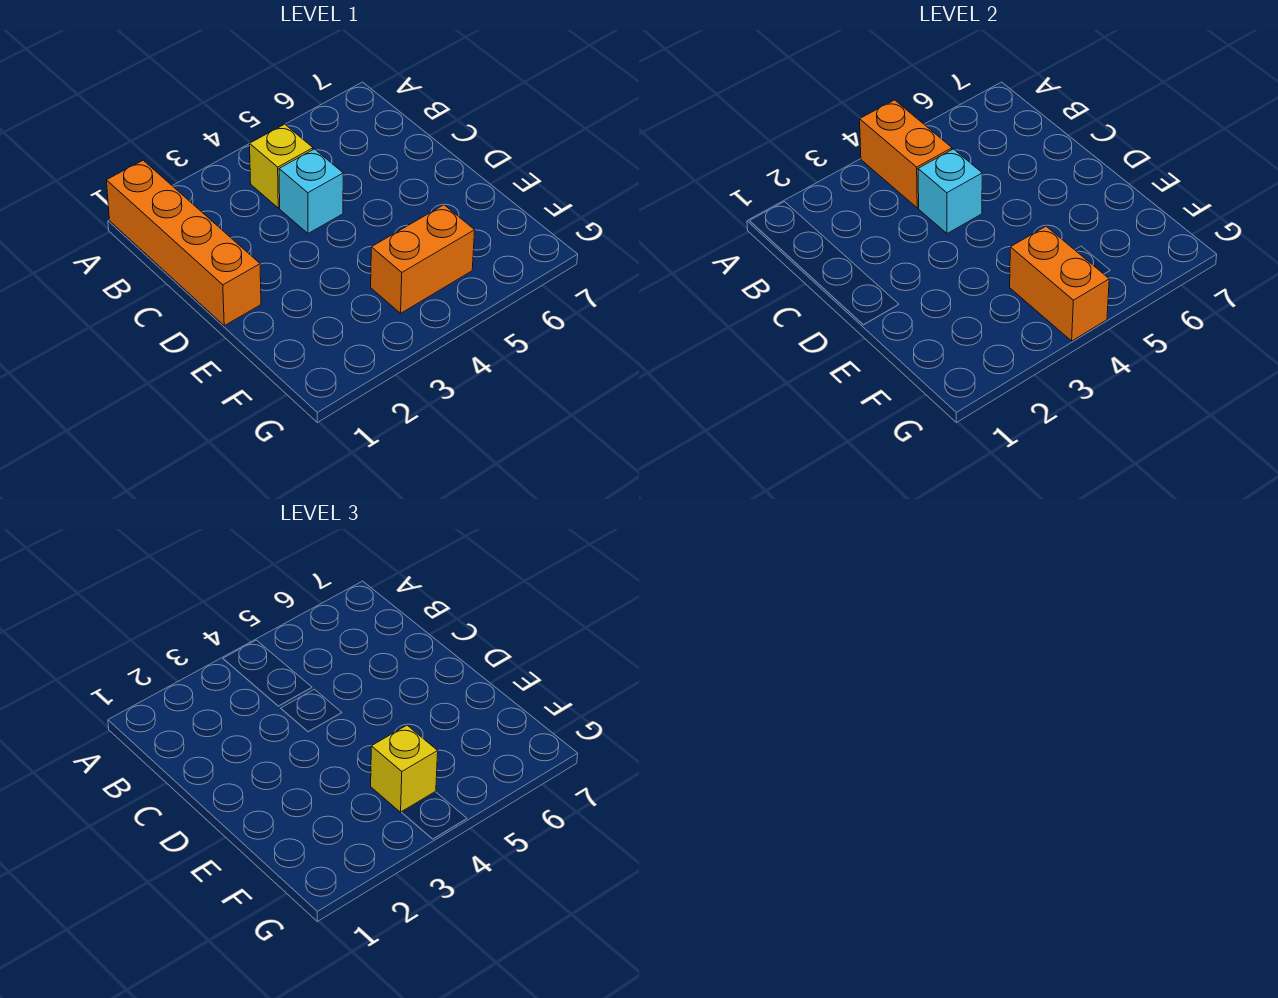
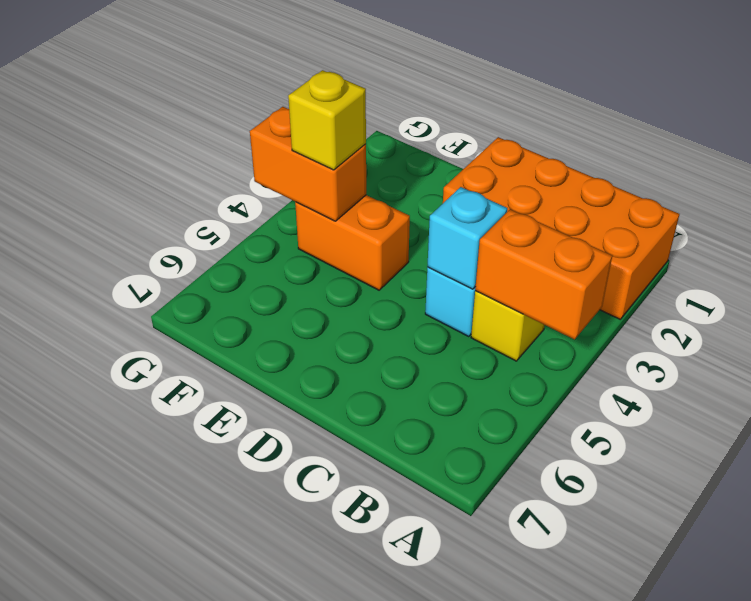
orange 1x4 brick [106,160,261,326] -> orange 2x4 brick [443,137,679,319]
orange 1x2 brick [371,205,475,313] -> orange 1x2 brick turned to [295,195,410,290]

